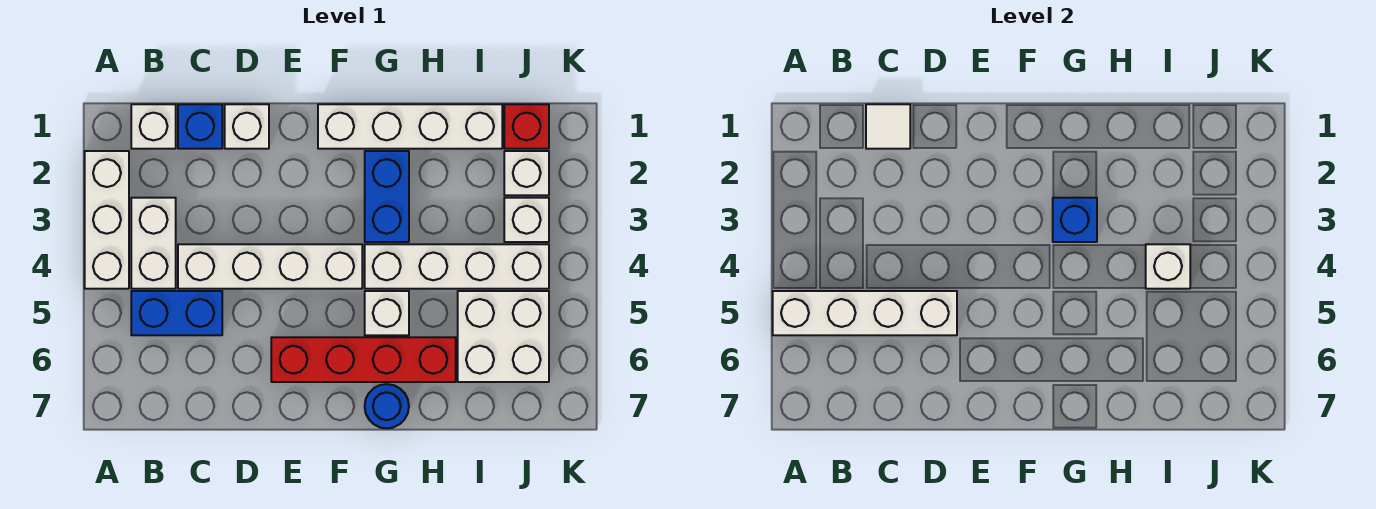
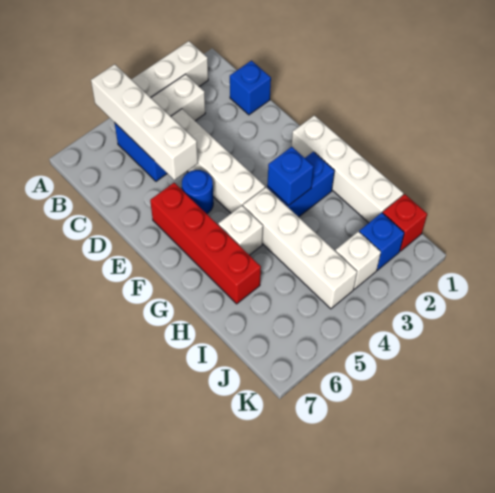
white 1x1 brick [131,104,176,149] -> none
white 1x1 tile [866,104,910,149] -> none
white 1x1 brick [225,104,269,149] -> none
blue 1x1 round brick [365,384,409,428] -> blue 1x1 round brick moved to [182,170,213,214]
white 1x1 brick [1146,244,1190,289] -> none
white 2x2 brick [458,291,549,382] -> none
white 1x1 brick [504,151,549,195] -> blue 1x1 brick [359,213,404,270]

